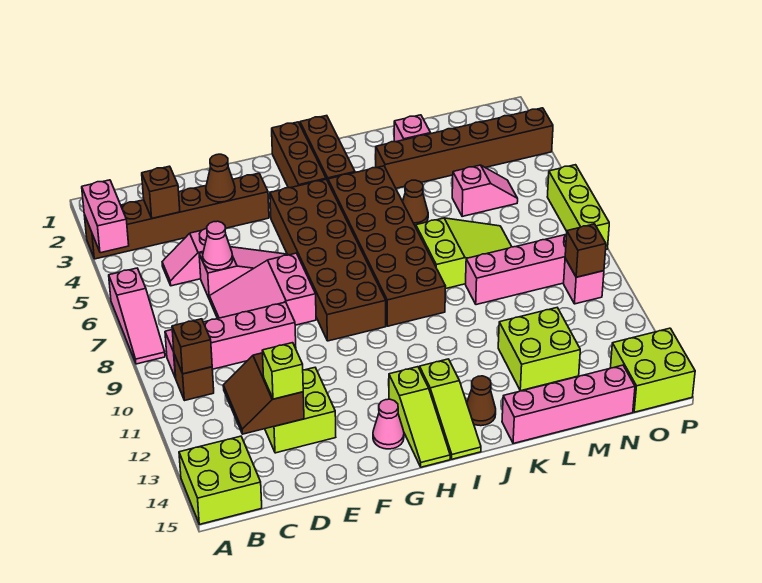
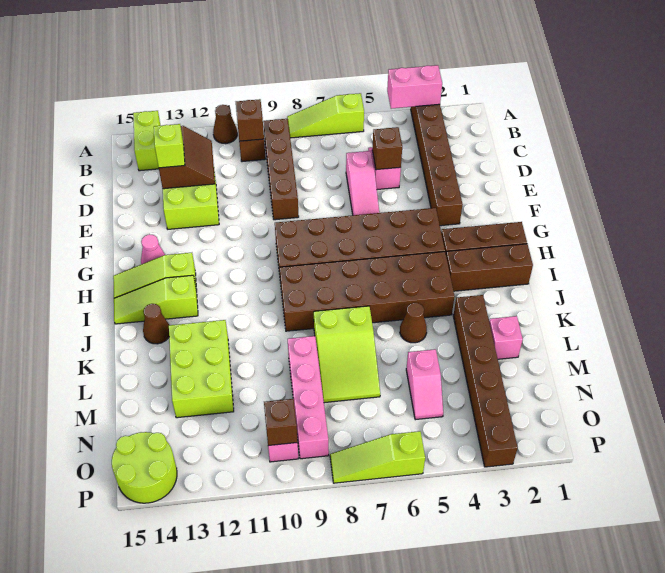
pink 1x3 slope [109,268,165,364] -> lime 1x3 slope [287,93,364,138]
lime 2x2 brick [179,436,262,524] -> lime 1x2 brick [133,111,161,171]
pink 1x4 brick [165,302,296,378] -> brown 1x4 brick [263,119,299,220]
brown 1x1 brick [142,166,180,218] -> brown 1x1 brick moved to [372,127,402,170]
brown 2x2 slope [223,353,304,434] -> brown 2x2 slope turned to [159,126,215,189]
pink 1x1 cone [203,221,233,270] -> none
pink 2x3 slope [209,253,316,325] -> none
brown 1x1 cone [206,154,235,202] -> brown 1x1 cone moved to [213,105,237,144]
pink 1x4 brick [502,365,635,444] -> none
lime 2x2 brick [498,308,580,391] -> lime 2x3 brick [169,320,234,418]
lime 2x2 brick [610,328,695,412] -> lime 2x2 round brick [112,432,177,503]
lime 1x3 brick [547,165,609,249] -> lime 1x3 slope [330,431,425,483]

